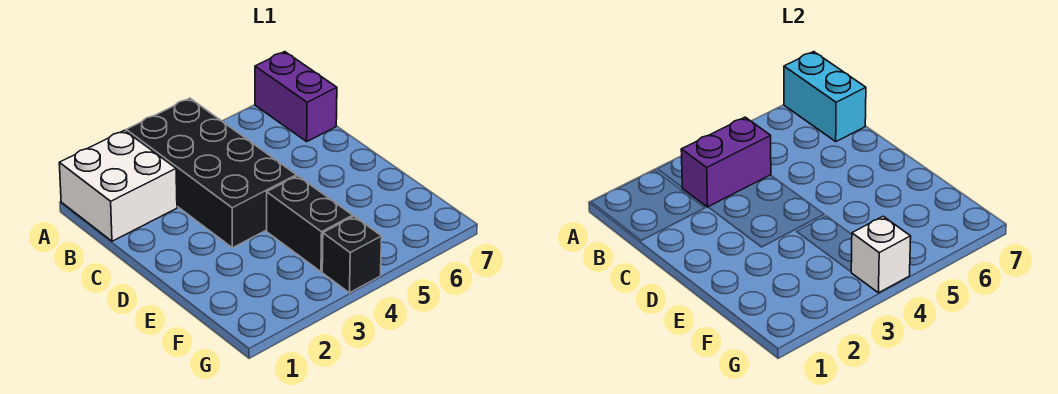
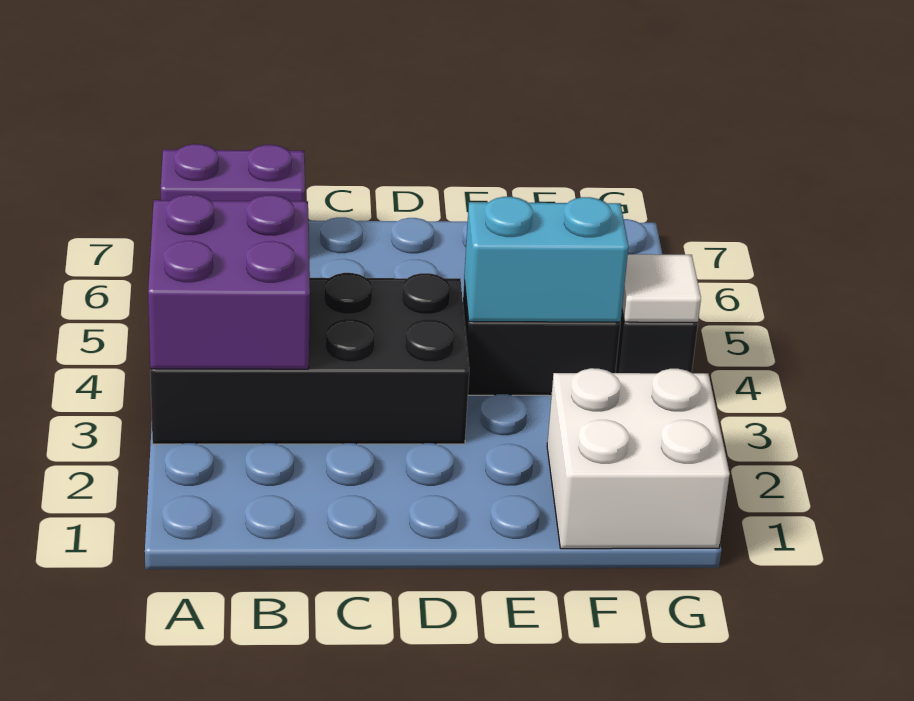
white 2x2 brick [59,130,177,241] -> white 2x2 brick moved to [547,368,730,549]
cyan 1x2 brick [784,52,866,141] -> cyan 1x2 brick moved to [464,197,628,322]
purple 1x2 brick [681,117,771,207] -> purple 2x2 brick [148,194,310,369]
white 1x1 brick [851,216,911,293] -> white 1x1 tile [622,254,701,322]

